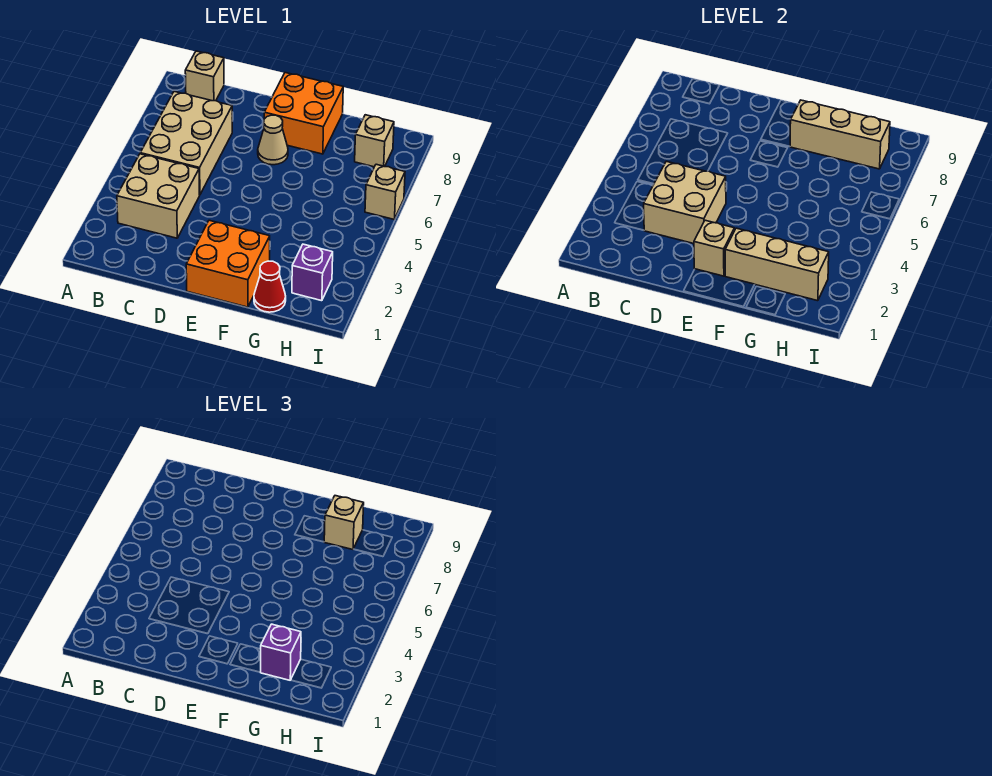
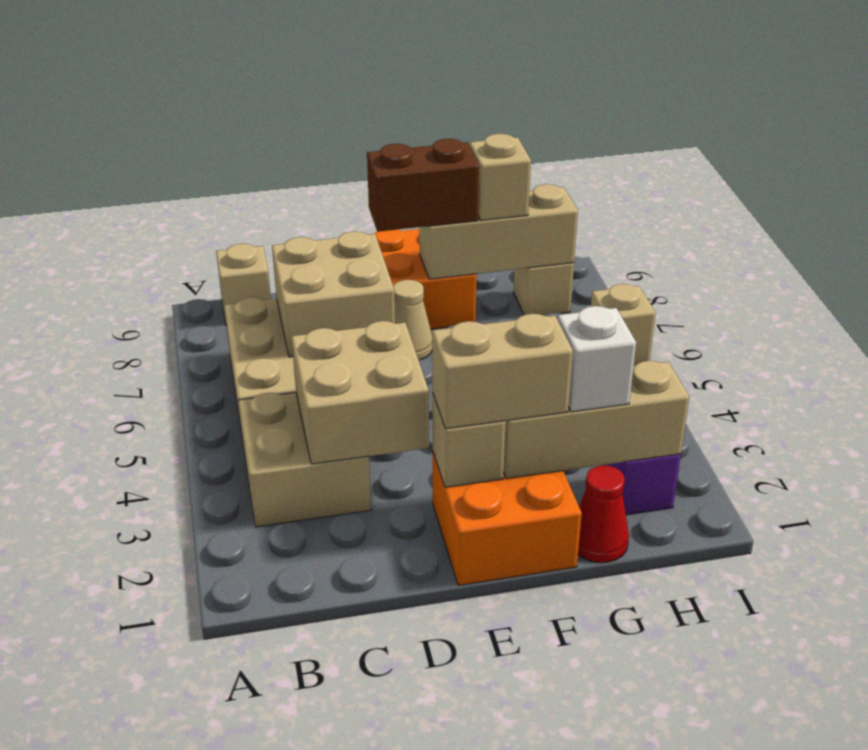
none -> tan 2x2 brick [272,231,395,357]
none -> tan 1x2 brick [432,314,573,429]
none -> brown 1x2 brick [367,139,479,232]
purple 1x1 brick [260,624,301,680] -> white 1x1 brick [558,306,636,412]

